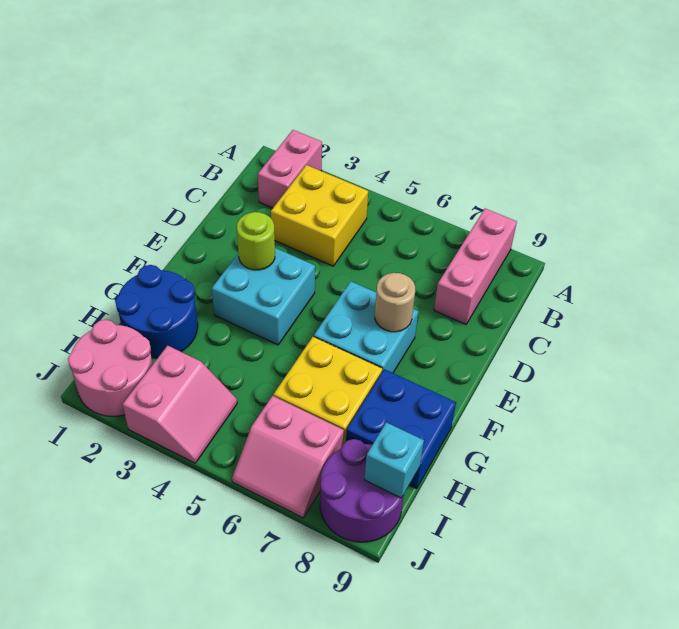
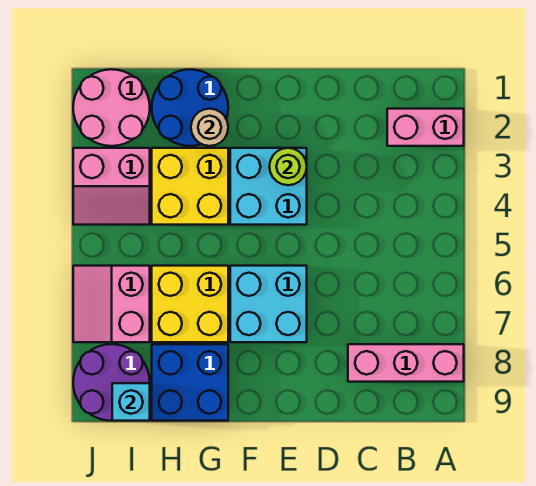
yellow 2x2 brick [271,165,368,266] -> yellow 2x2 brick moved to [152,148,228,225]
tan 1x1 round brick [375,273,415,332] -> tan 1x1 round brick moved to [191,109,228,146]

